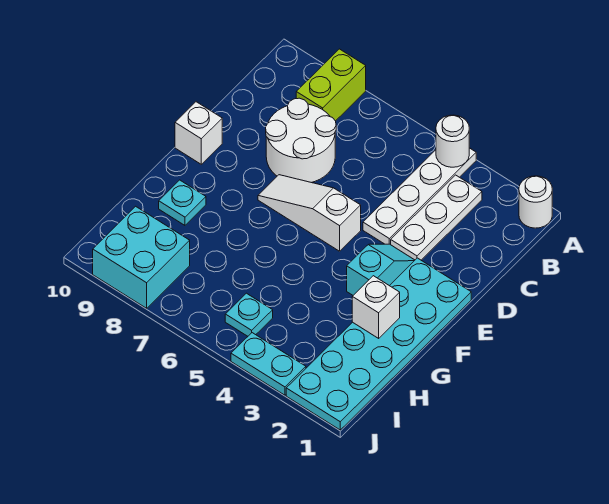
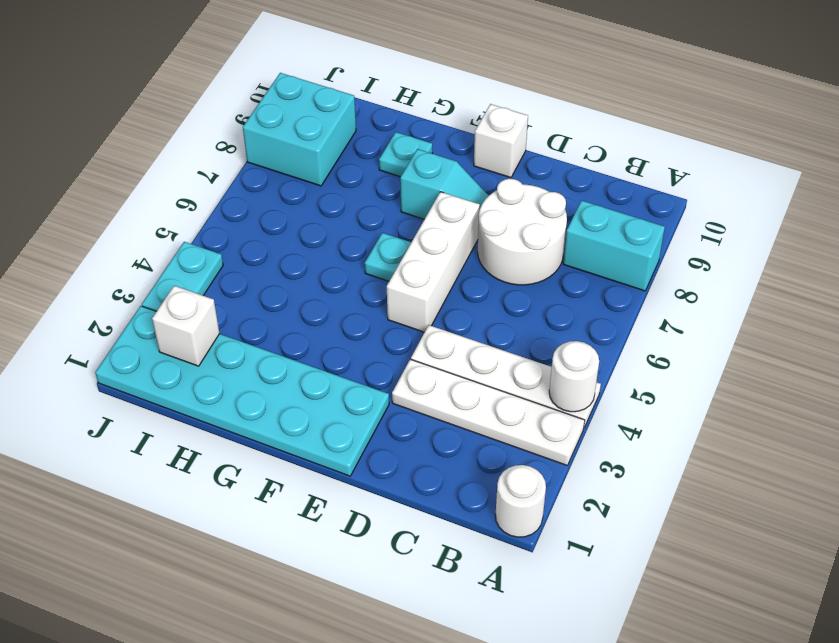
lime 1x2 brick [296,49,366,121] -> cyan 1x2 brick [563,201,665,291]
white 1x3 plate [391,175,482,260] -> white 1x4 plate [392,359,585,465]
cyan 1x2 slope [347,244,415,295] -> cyan 1x2 slope moved to [400,149,489,219]
white 1x3 slope [258,175,361,251] -> white 1x3 brick [387,192,480,332]
white 1x1 brick [352,276,400,338] -> white 1x1 brick moved to [152,286,220,366]
cyan 1x1 plate [225,293,273,336] -> cyan 1x1 plate moved to [365,233,411,281]

